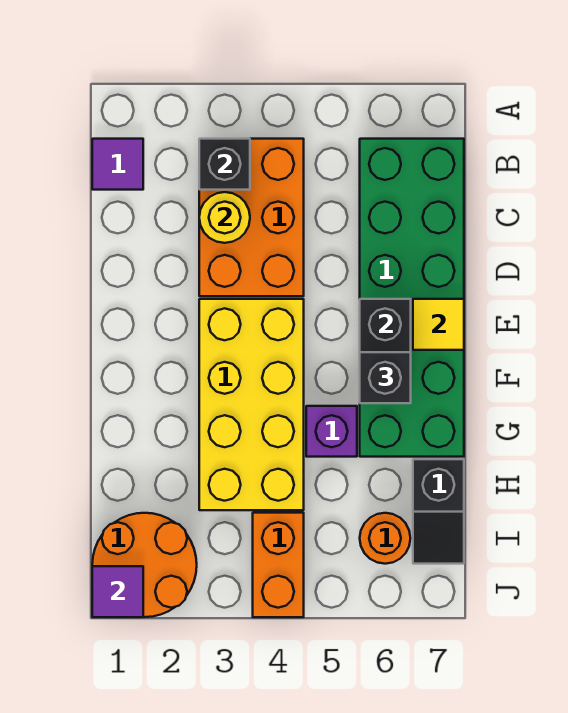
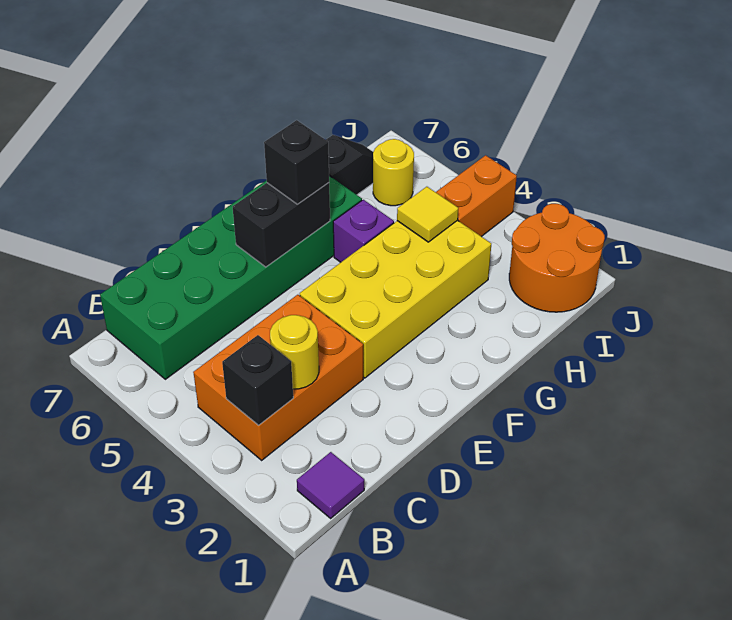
yellow 1x1 tile [413,299,464,350] -> yellow 1x1 tile moved to [397,187,458,242]
orange 1x1 round brick [360,513,411,564] -> yellow 1x1 round brick [373,139,414,206]
purple 1x1 tile [92,566,143,617] -> none

